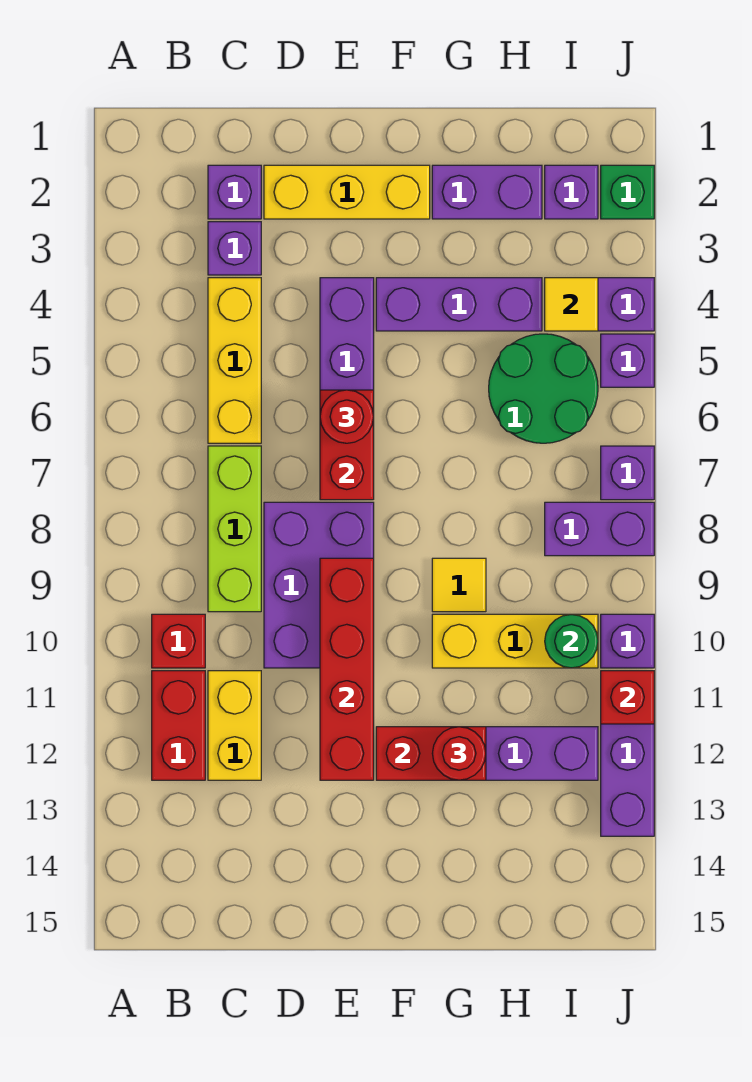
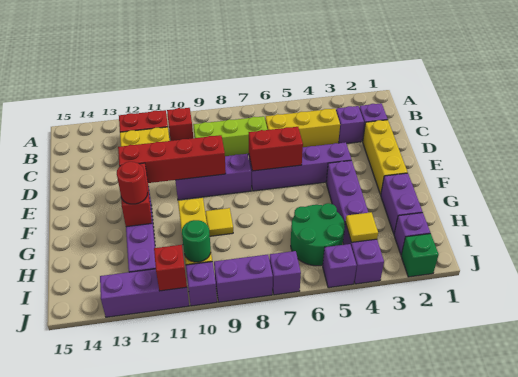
purple 2x3 brick [264,502,374,668] -> purple 1x3 brick [175,154,251,200]
red 1x1 round brick [320,390,374,443] -> none
purple 1x2 brick [545,502,654,556] -> purple 1x2 brick turned to [214,255,273,302]

